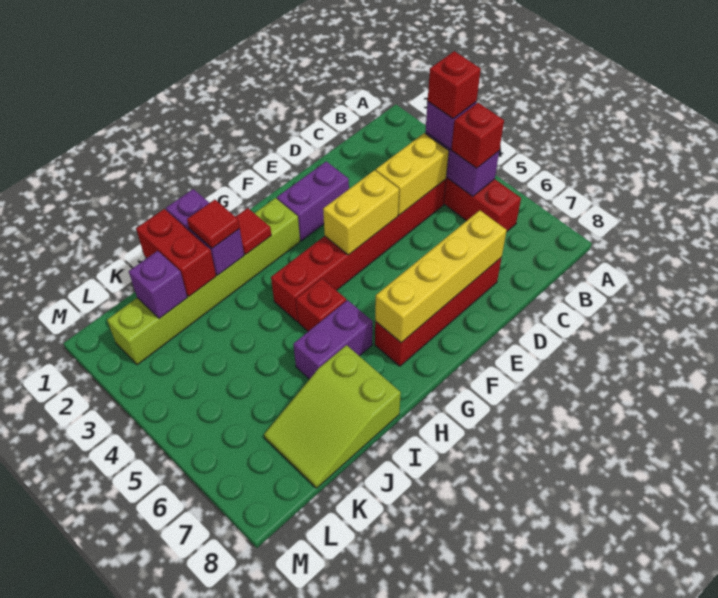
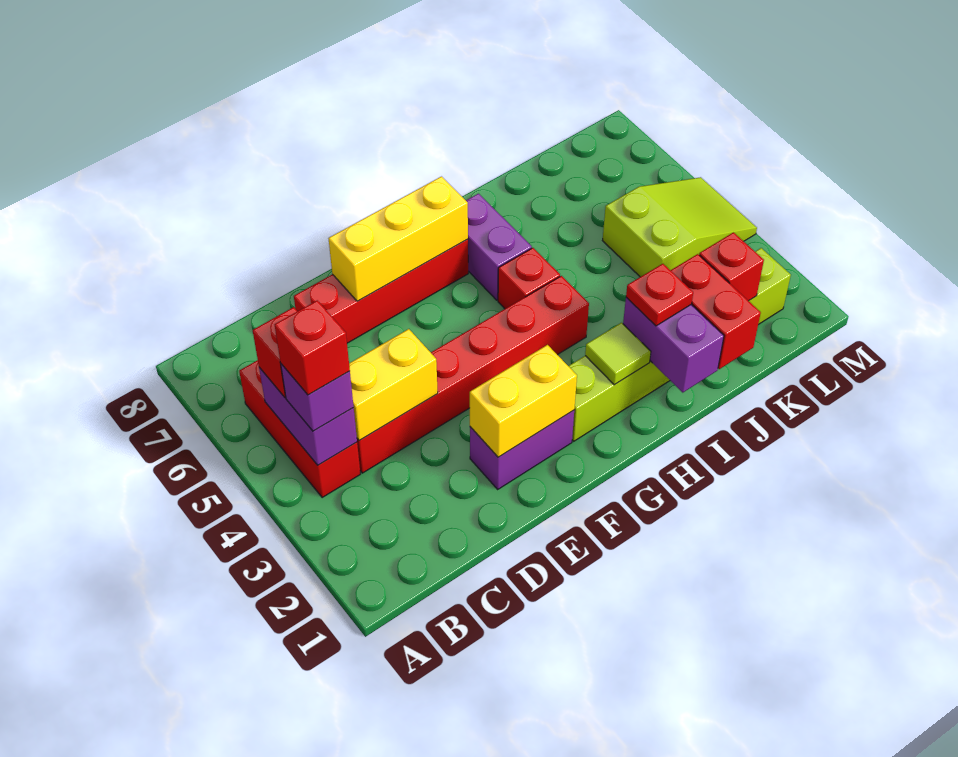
yellow 1x4 brick [375,210,507,343] -> yellow 1x3 brick [328,177,468,301]
yellow 1x2 brick [323,170,399,255] -> yellow 1x2 brick moved to [470,345,577,457]
red 1x1 tile [236,208,271,254] -> lime 1x1 tile [585,323,651,385]
purple 1x2 brick [293,300,373,379] -> purple 1x2 brick turned to [466,194,532,300]
red 1x1 tile [187,200,240,248] -> red 1x1 plate [626,264,693,326]
lime 2x3 slope [264,345,401,488] -> lime 2x3 slope moved to [603,177,757,277]
purple 1x1 brick [129,251,187,319] -> red 1x1 brick [699,233,764,301]

